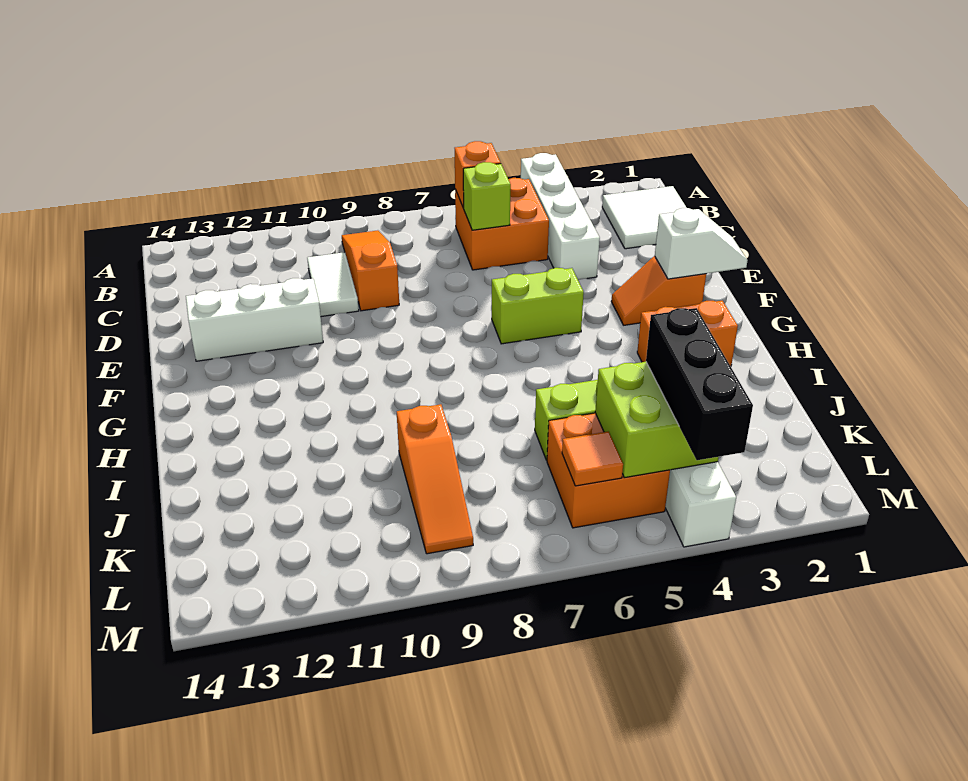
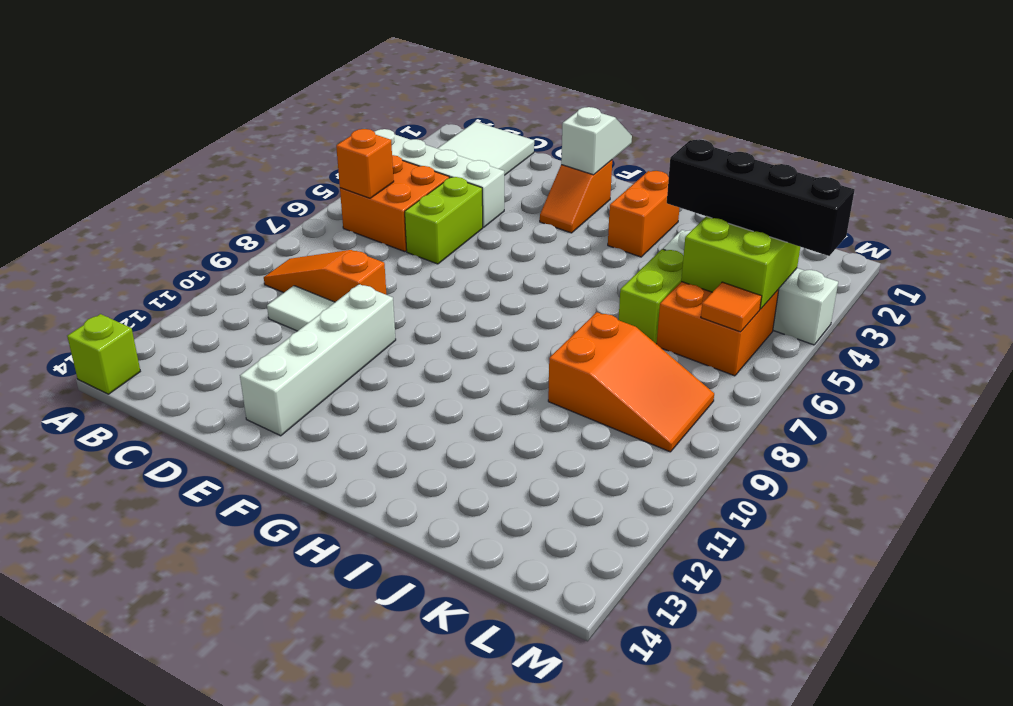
lime 1x1 brick [463,162,511,230] -> lime 1x1 brick moved to [67,314,140,394]
white 1x3 brick [186,278,323,361] -> white 1x4 brick [240,284,396,436]
lime 1x2 brick [492,268,584,344] -> lime 1x2 brick moved to [405,177,483,264]
orange 1x3 slope [397,404,473,554] -> orange 2x3 slope [548,312,714,452]
black 1x3 brick [646,308,753,460] -> black 1x4 brick [667,139,855,256]

